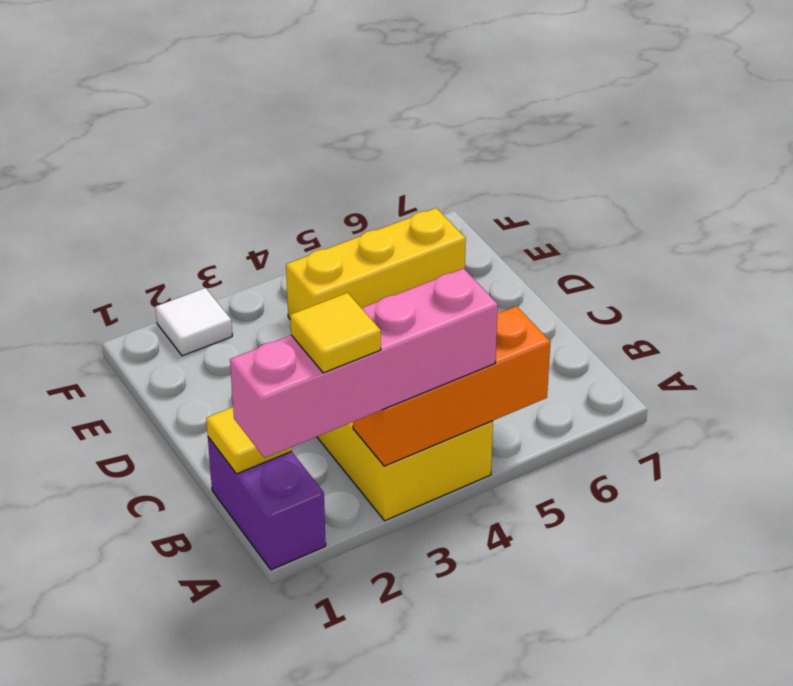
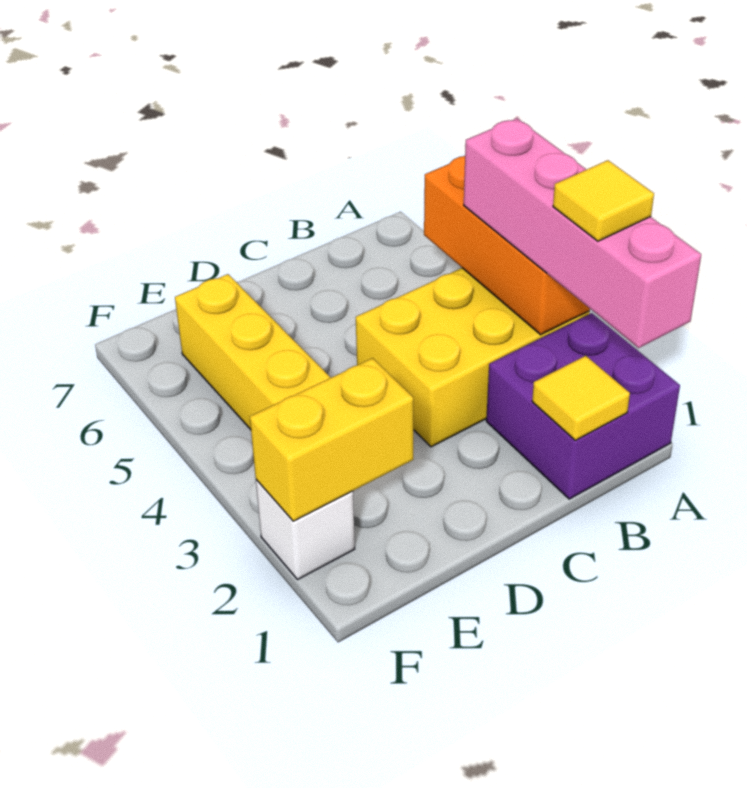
purple 1x2 brick [208,437,326,570] -> purple 2x2 brick [486,313,680,499]
none -> yellow 1x2 brick [250,358,413,521]
white 1x1 tile [155,288,232,356] -> white 1x1 brick [256,480,355,580]

